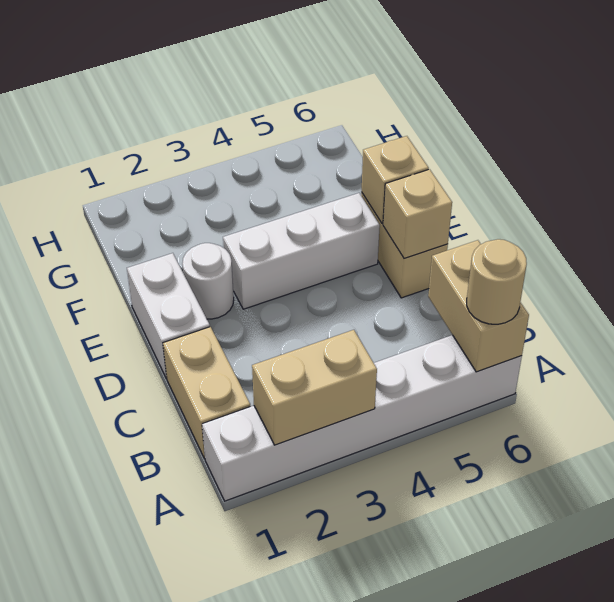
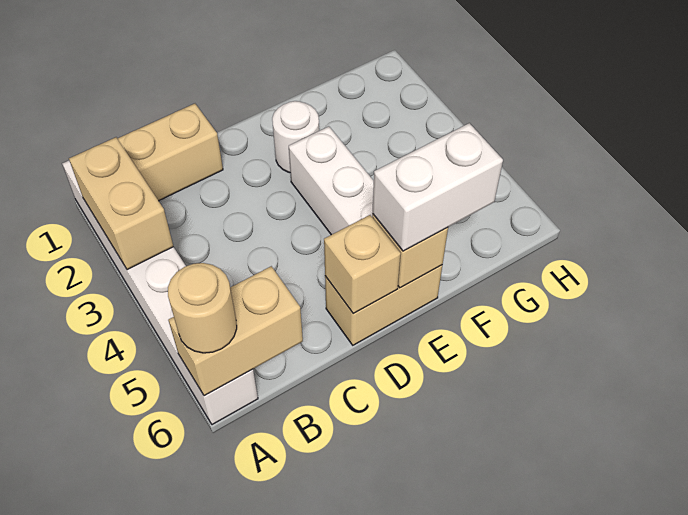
white 1x2 brick [127,253,210,379] -> white 1x2 brick moved to [372,123,503,251]

